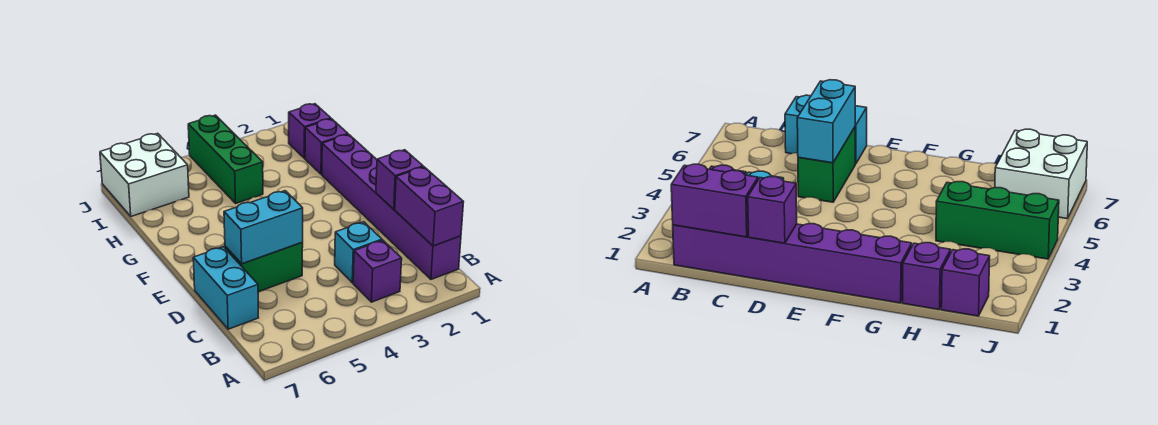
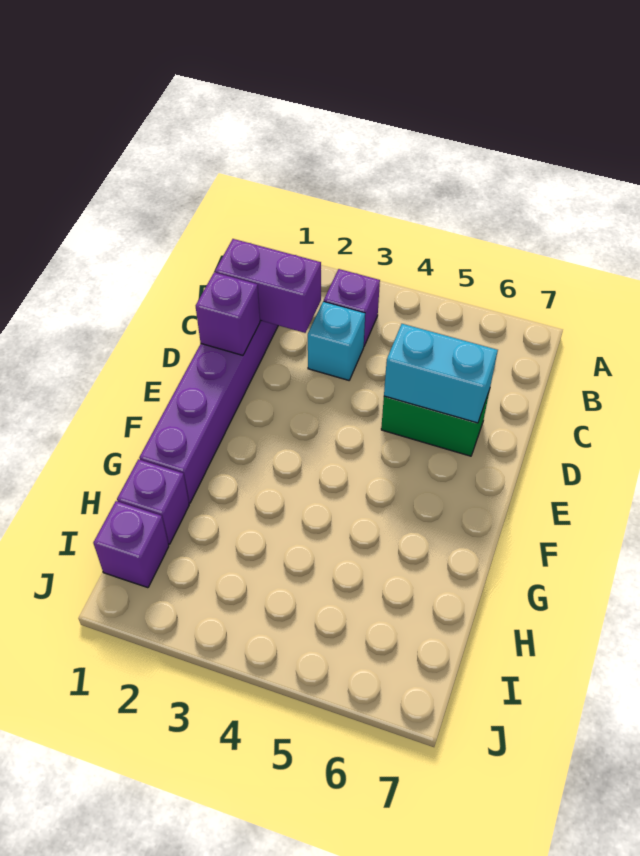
purple 1x2 brick [395,167,464,246] -> purple 1x2 brick turned to [215,239,321,333]
cyan 1x2 brick [193,247,258,329] -> none
green 1x3 brick [188,115,263,204] -> none
white 2x2 brick [100,133,189,216] -> none

